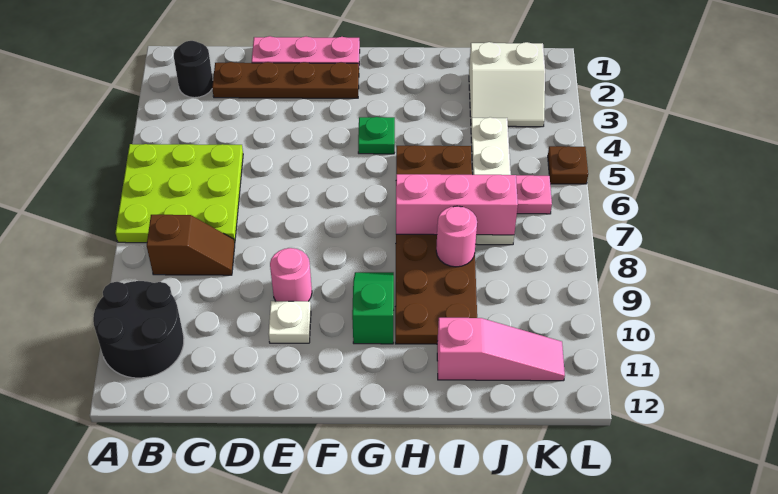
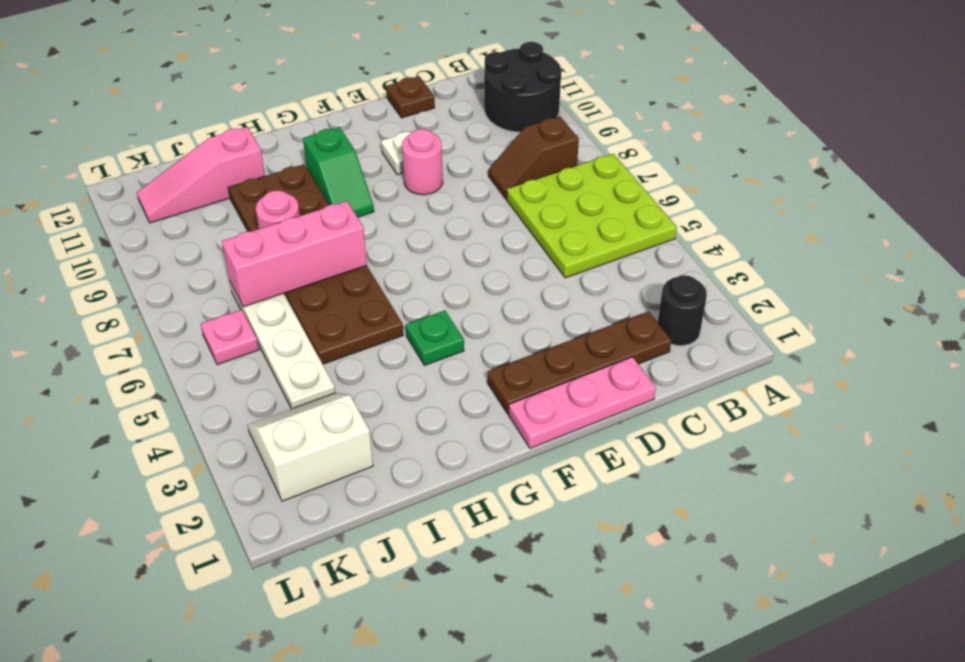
brown 1x1 plate [548,146,588,184] -> brown 1x1 plate moved to [386,76,435,118]

